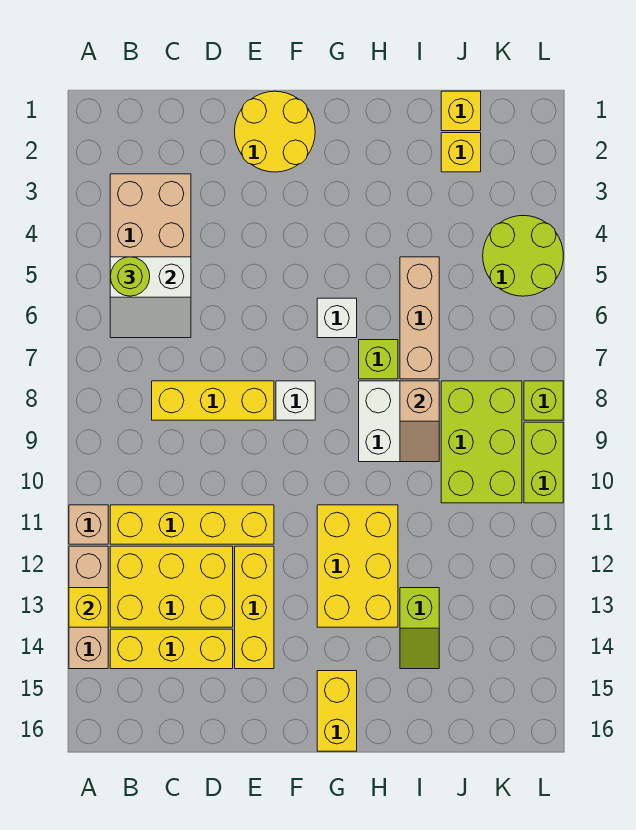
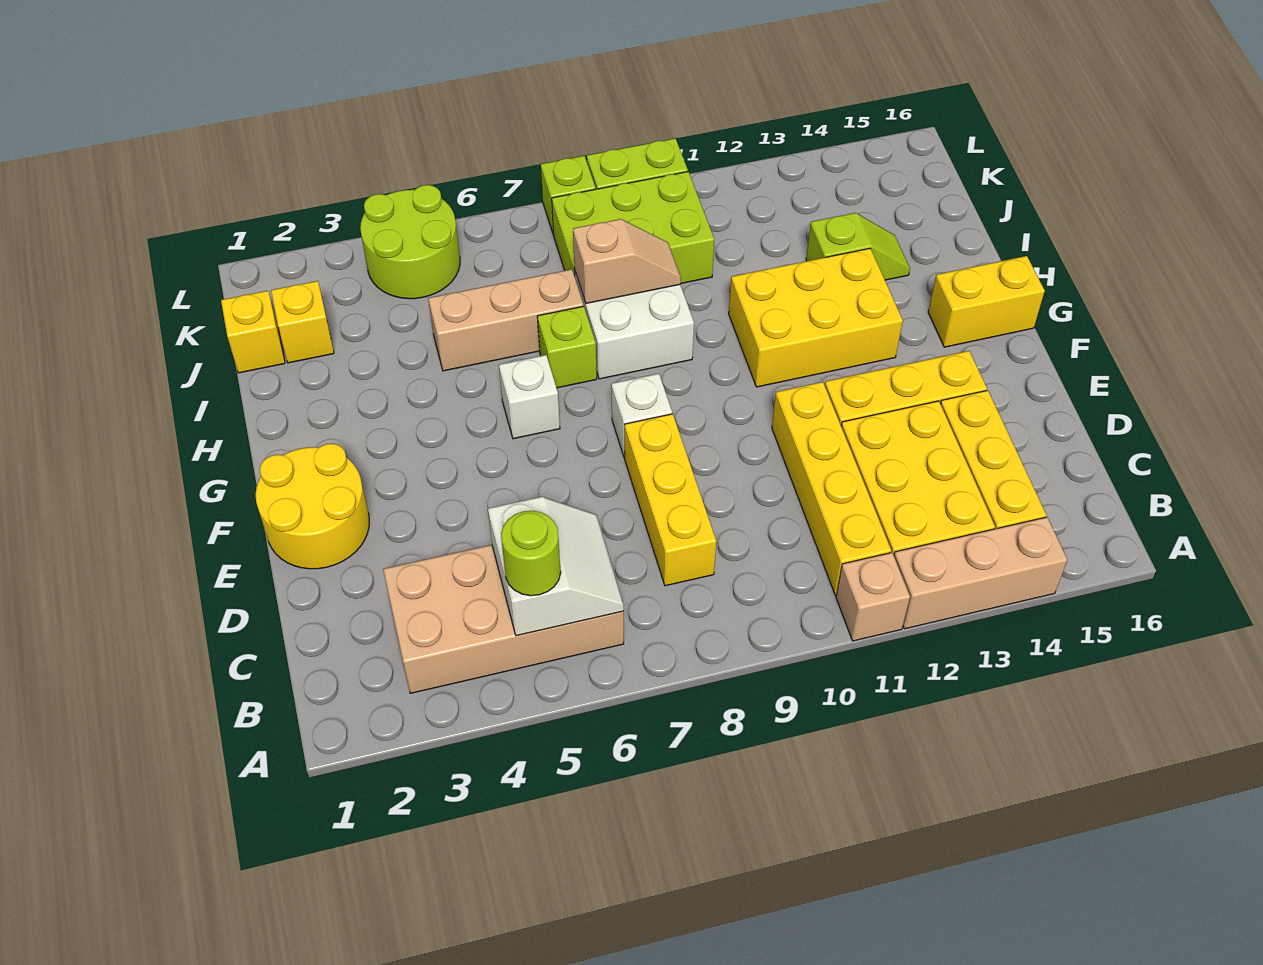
yellow 1x1 brick [69,588,108,627] -> none

